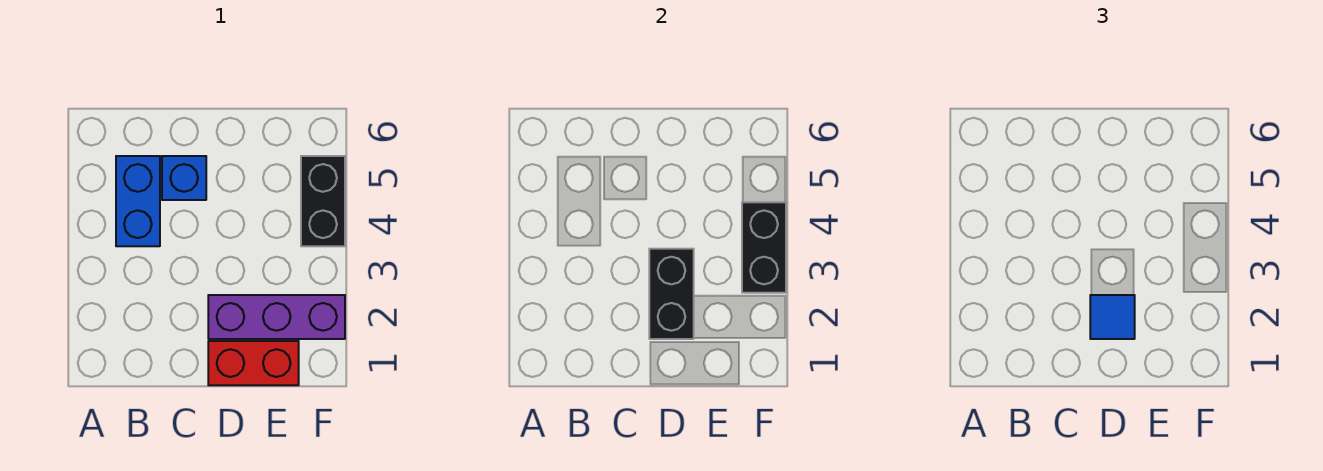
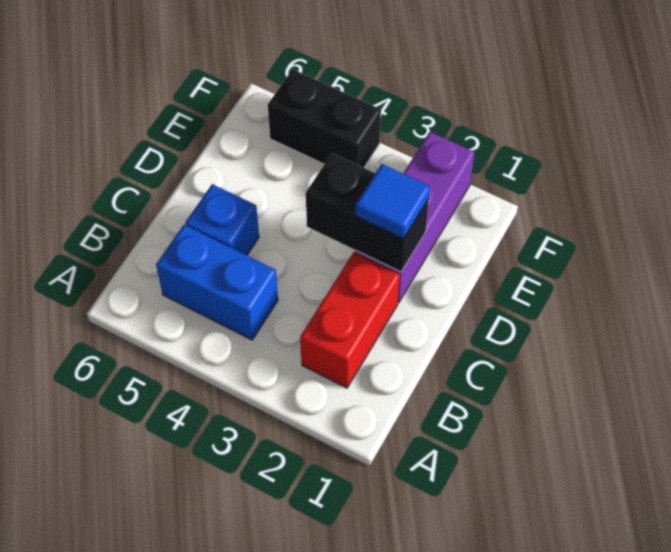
red 1x2 brick [208,341,299,385] -> red 1x2 brick moved to [300,252,400,388]
black 1x2 brick [742,202,786,293] -> none

